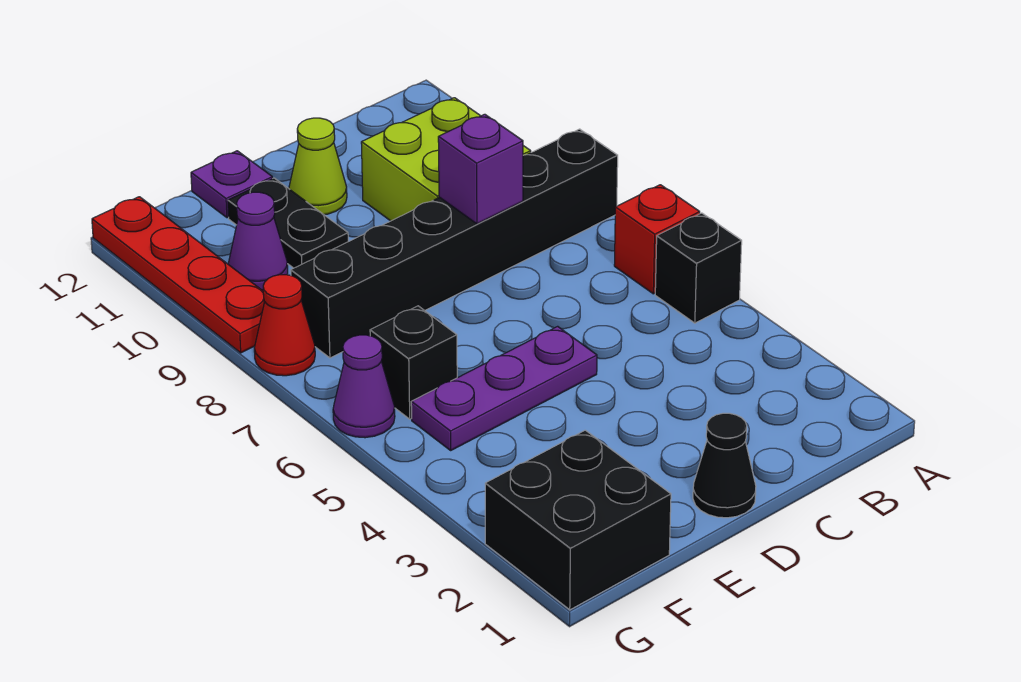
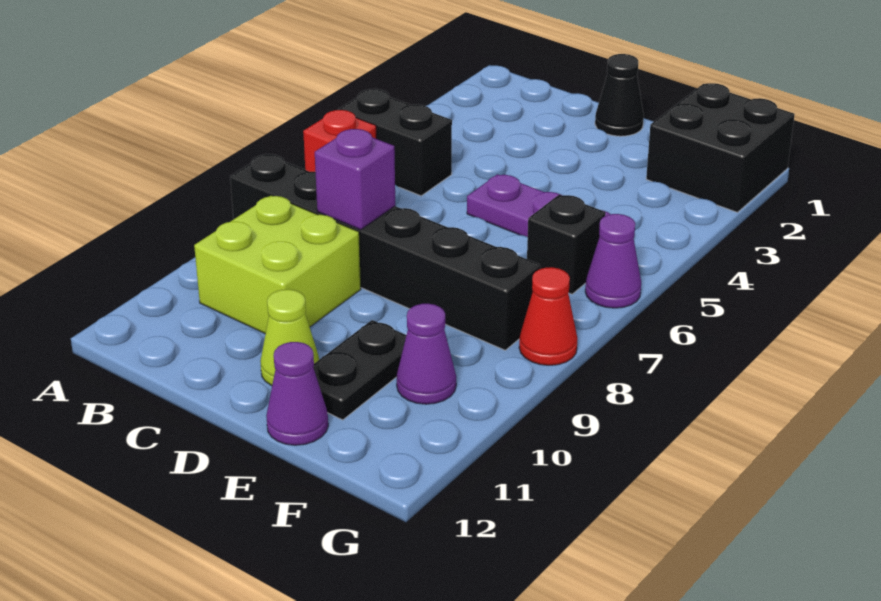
black 1x1 brick [655,213,742,323] -> black 1x2 brick [338,89,452,196]
purple 1x1 plate [191,151,272,218] -> purple 1x1 cone [266,342,328,445]
red 1x4 plate [92,197,264,353] -> none

